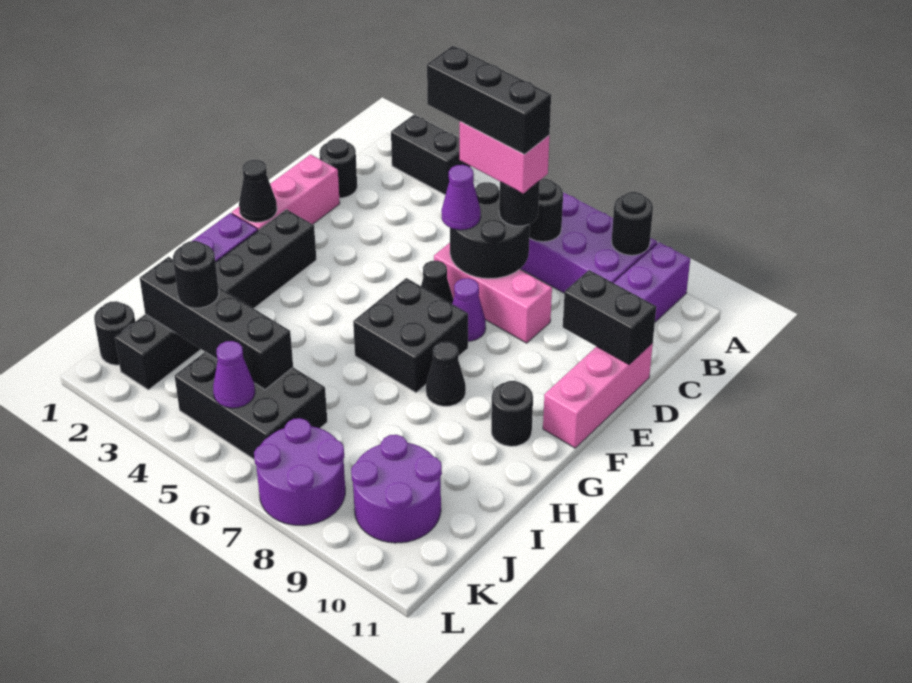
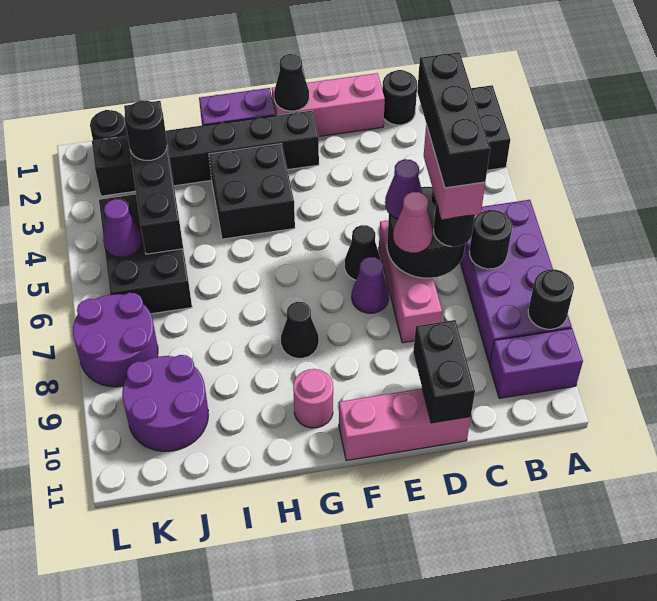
none -> pink 1x1 cone [393,192,433,253]
black 2x2 brick [353,278,468,393] -> black 2x2 brick moved to [209,144,295,239]
black 1x1 round brick [491,381,533,446] -> pink 1x1 round brick [293,369,333,428]

